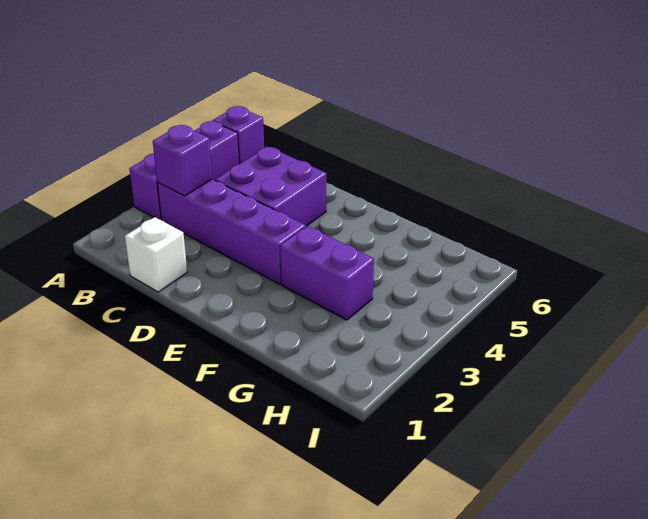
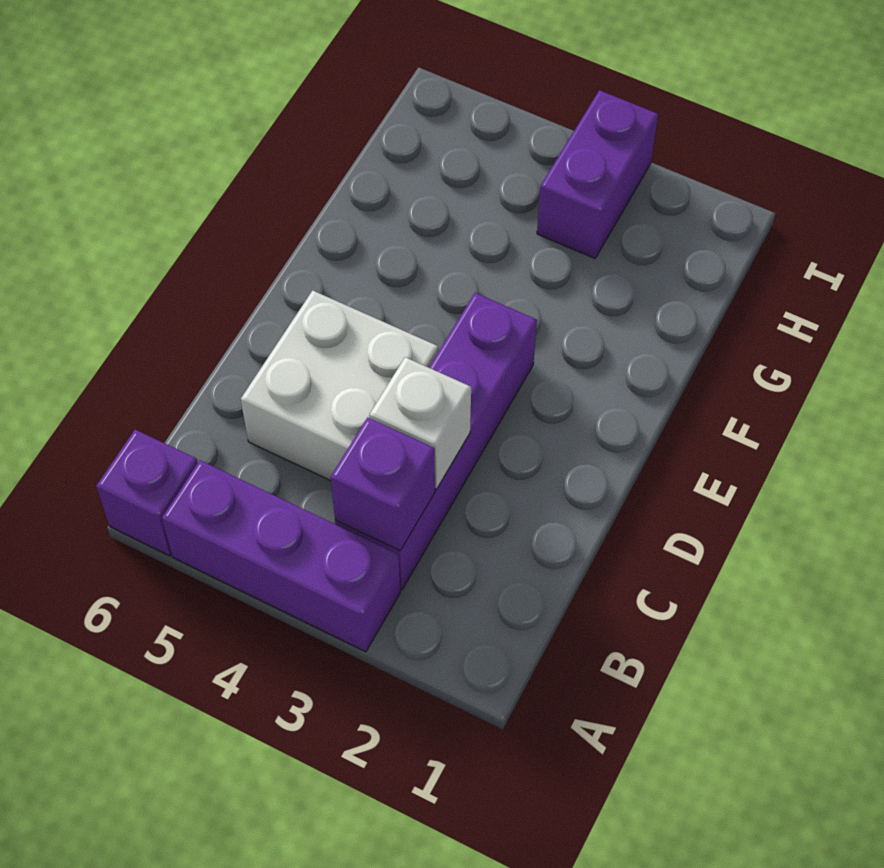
white 1x1 brick [125,217,187,292] -> white 1x1 brick moved to [369,357,471,489]
purple 2x2 brick [215,146,326,226] -> white 2x2 brick [241,290,438,480]
purple 1x2 brick [280,226,374,320] -> purple 1x2 brick moved to [537,90,658,258]

